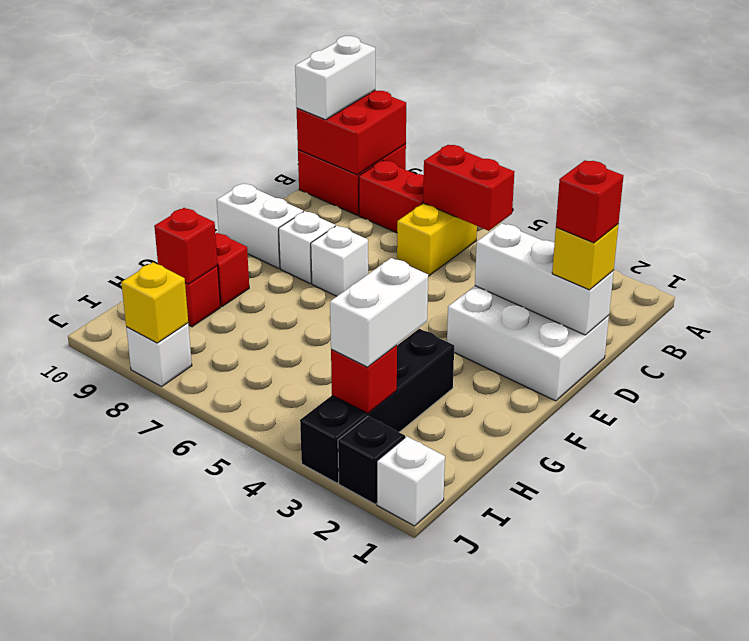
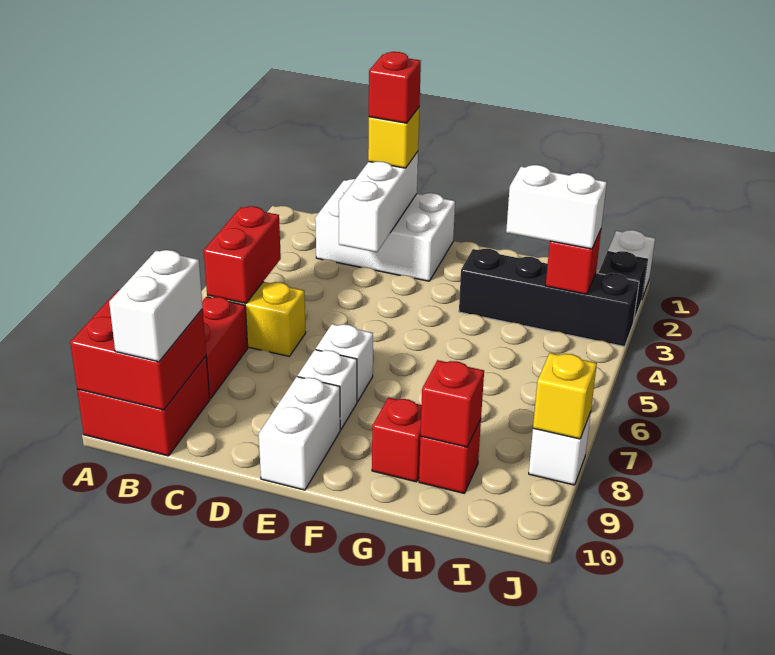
white 1x2 brick [295,36,375,120] -> white 1x2 brick turned to [109,250,203,362]
white 2x3 brick [447,286,609,401] -> white 2x3 brick turned to [315,179,455,281]

